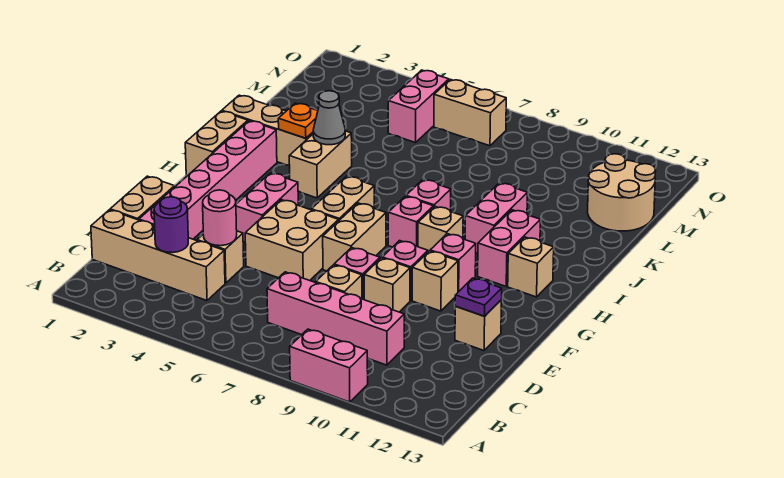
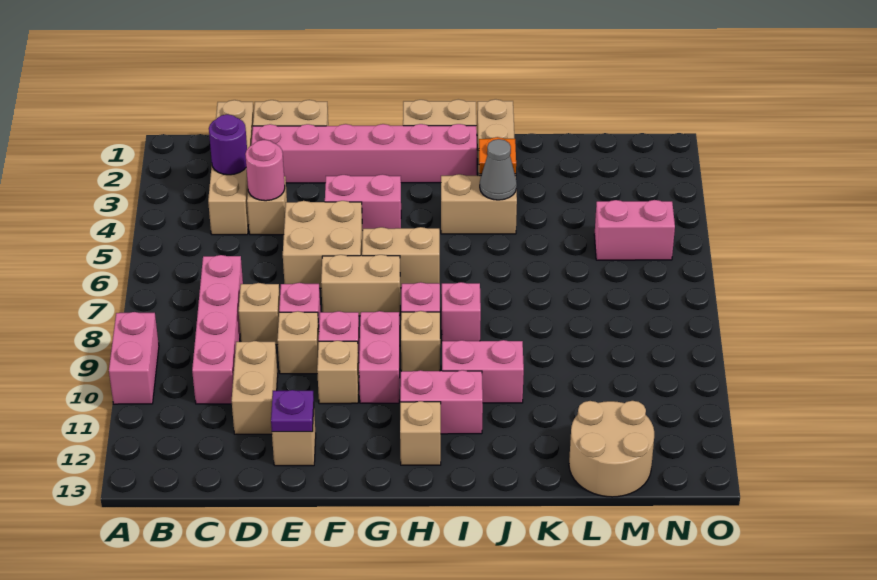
pink 1x1 brick [430,234,476,292] -> pink 1x2 brick [359,311,400,403]
tan 1x2 brick [434,79,506,146] -> tan 1x2 brick moved to [232,341,278,434]

